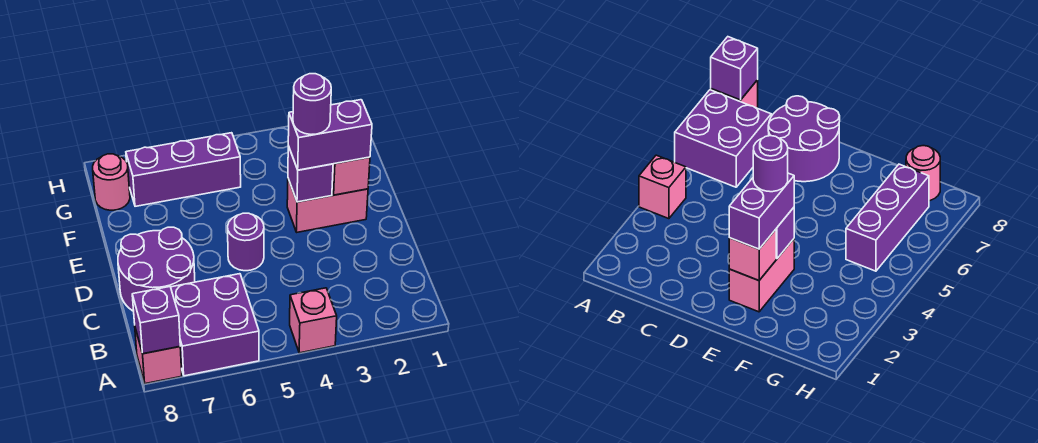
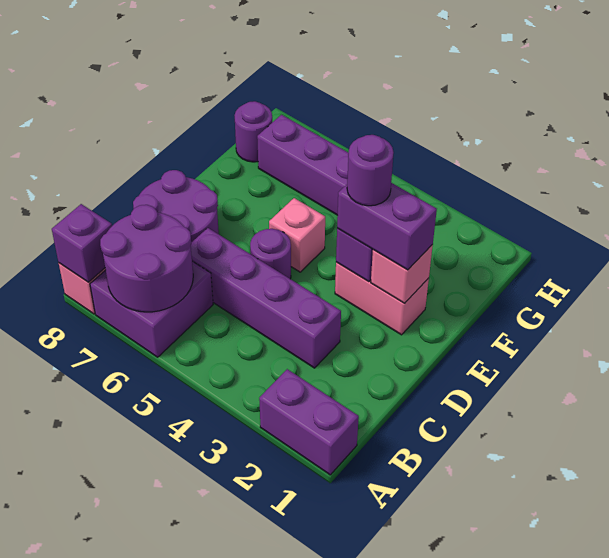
none -> purple 1x2 brick [259,369,359,475]
pink 1x1 brick [290,288,337,353] -> pink 1x1 brick moved to [269,198,325,272]
none -> purple 2x2 round brick [100,205,193,312]
none -> purple 1x4 brick [191,228,341,368]
pink 1x1 round brick [93,154,130,210] -> purple 1x1 round brick [234,101,272,162]

